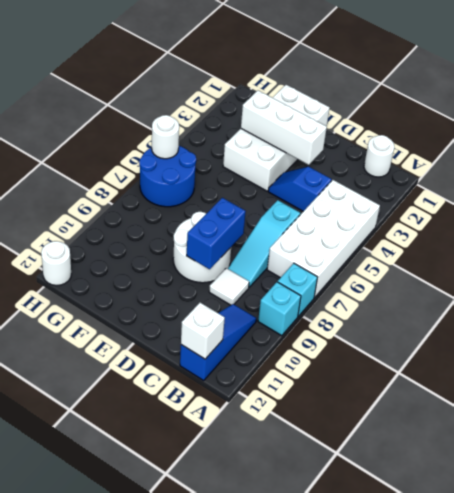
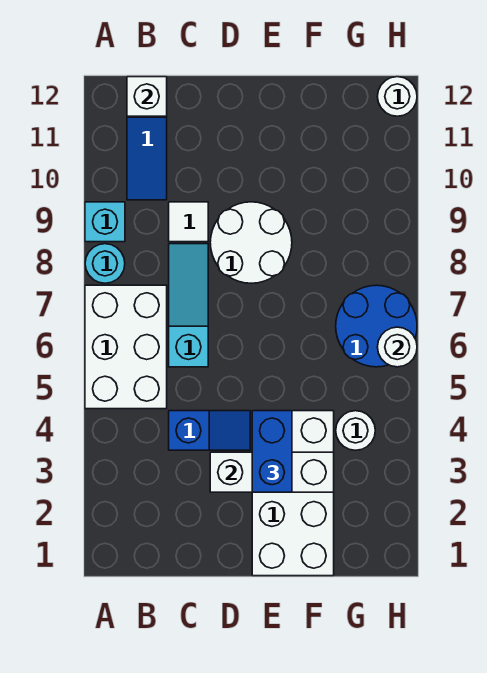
white 2x4 brick [267,180,380,298] -> white 2x3 brick [85,285,167,409]
cyan 1x1 brick [278,263,318,316] -> cyan 1x1 round brick [85,244,125,283]
white 1x1 round brick [364,135,394,177] -> white 1x1 round brick moved to [336,411,375,450]
blue 1x2 brick [187,198,246,269] -> blue 1x2 brick moved to [252,411,292,492]

